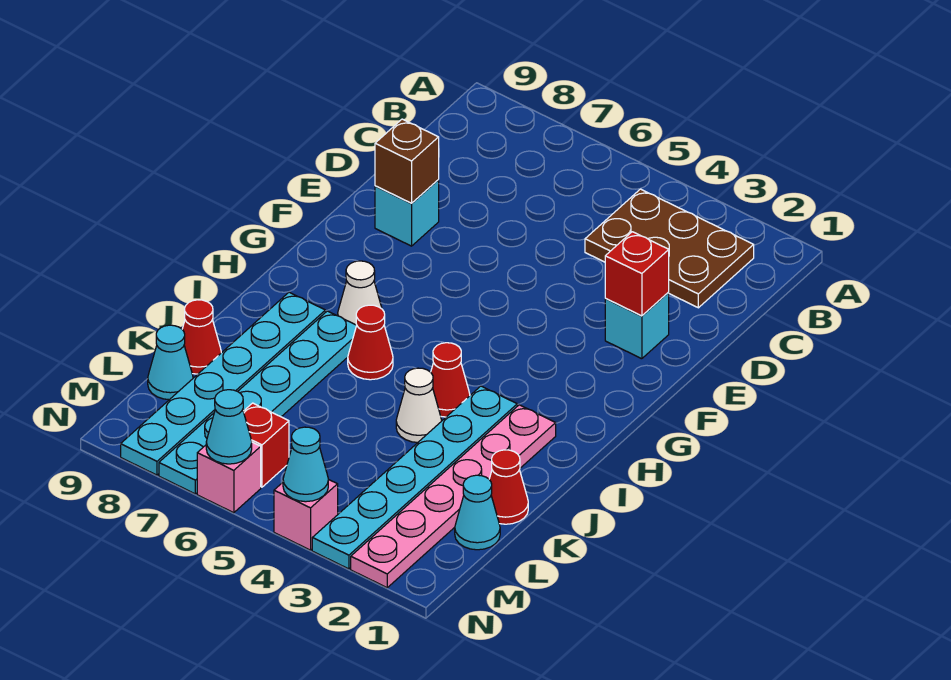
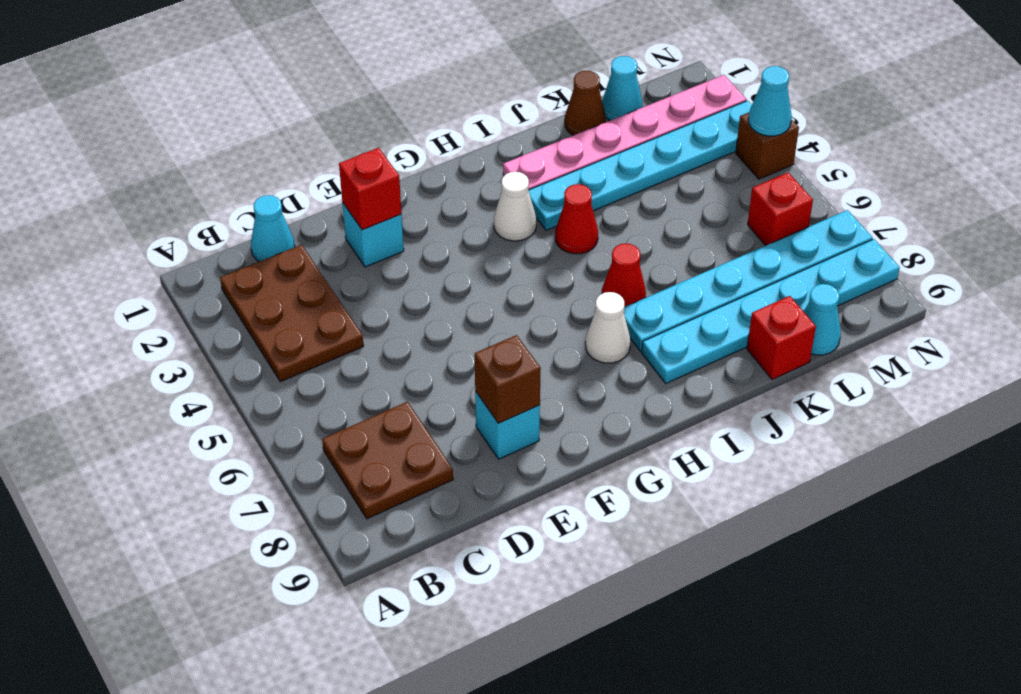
none -> brown 2x2 plate [322,402,453,519]
white 1x1 cone [396,368,442,442] -> white 1x1 cone moved to [494,172,536,241]
red 1x1 cone [489,450,528,524] -> brown 1x1 cone [565,71,606,135]
red 1x1 cone [182,300,221,374] -> red 1x1 brick [747,296,816,380]
pink 1x1 brick [274,479,338,550] -> brown 1x1 brick [736,113,799,179]
pink 1x1 brick [197,442,261,513] -> none
cyan 1x1 cone [206,390,252,464] -> cyan 1x1 cone moved to [251,195,295,261]

